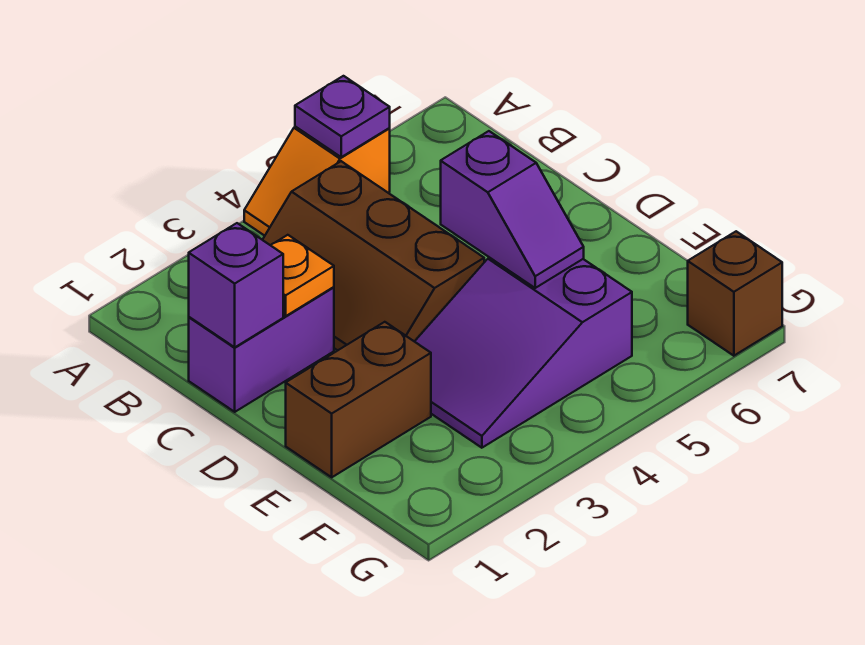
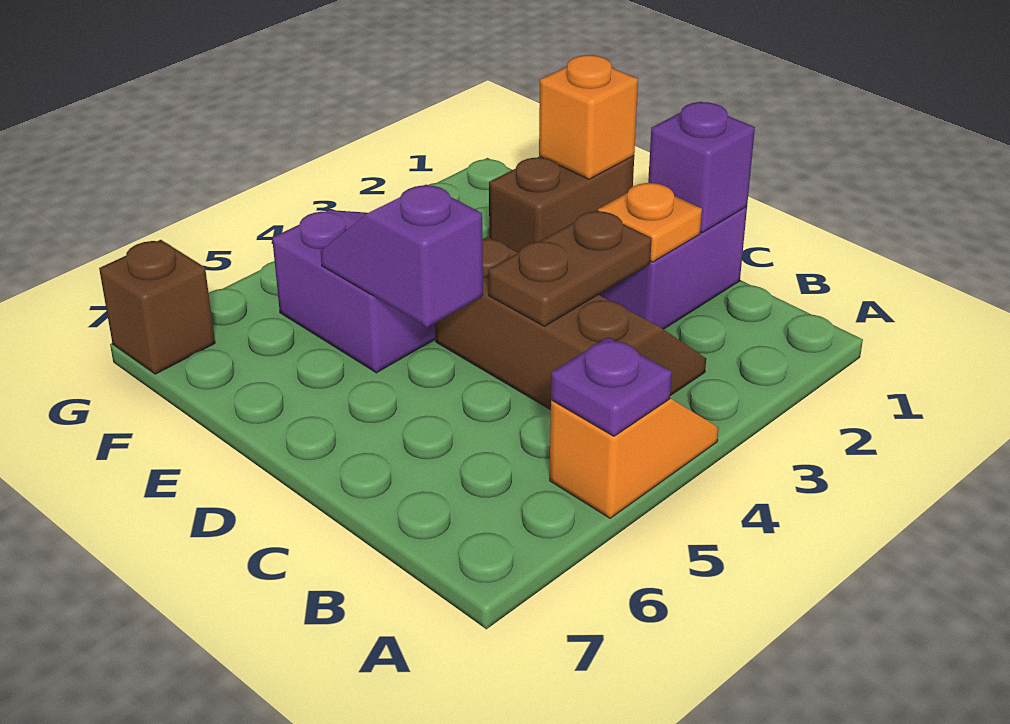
none -> brown 1x2 plate [488,211,652,326]
none -> orange 1x1 brick [539,55,638,179]

